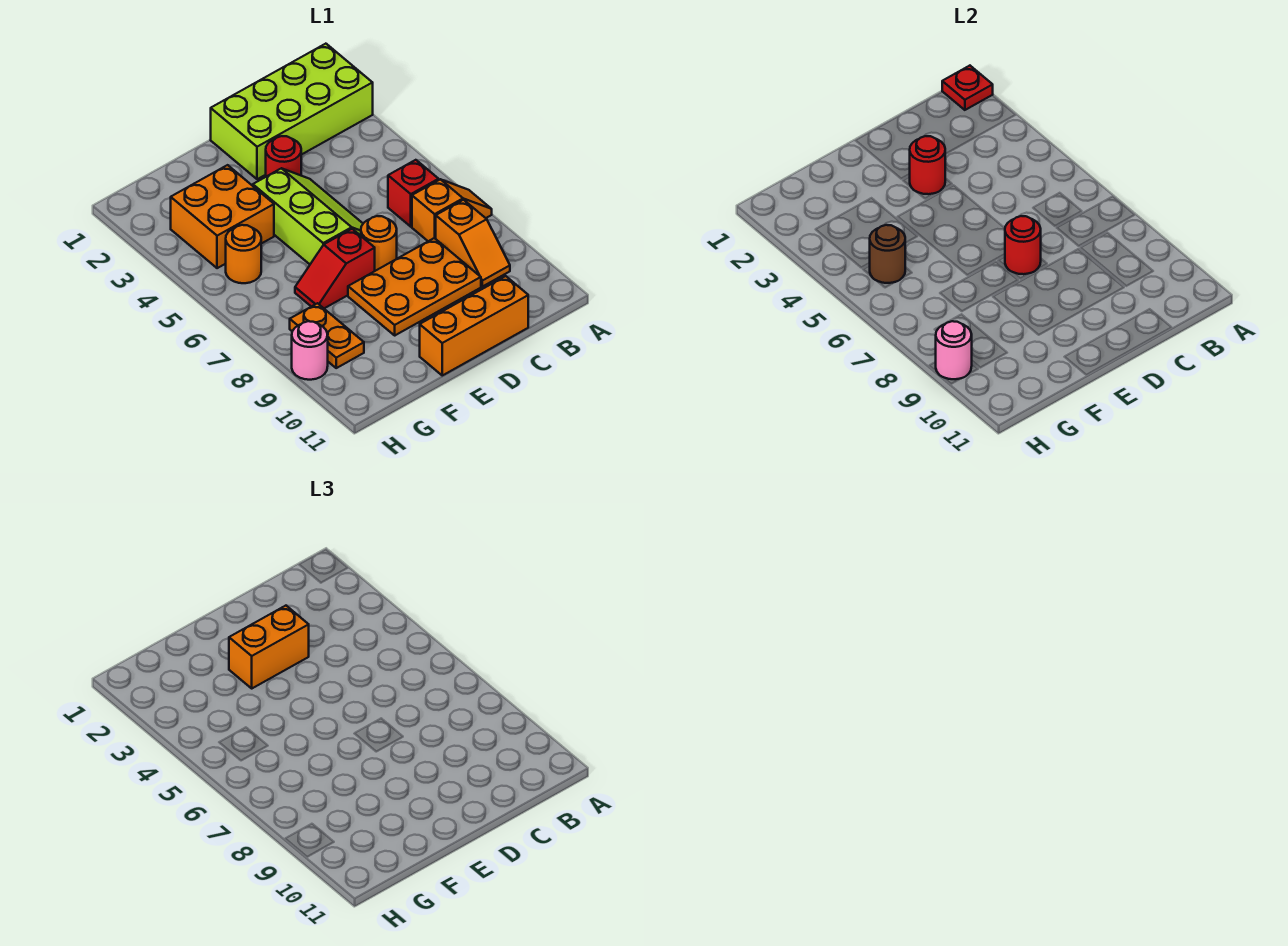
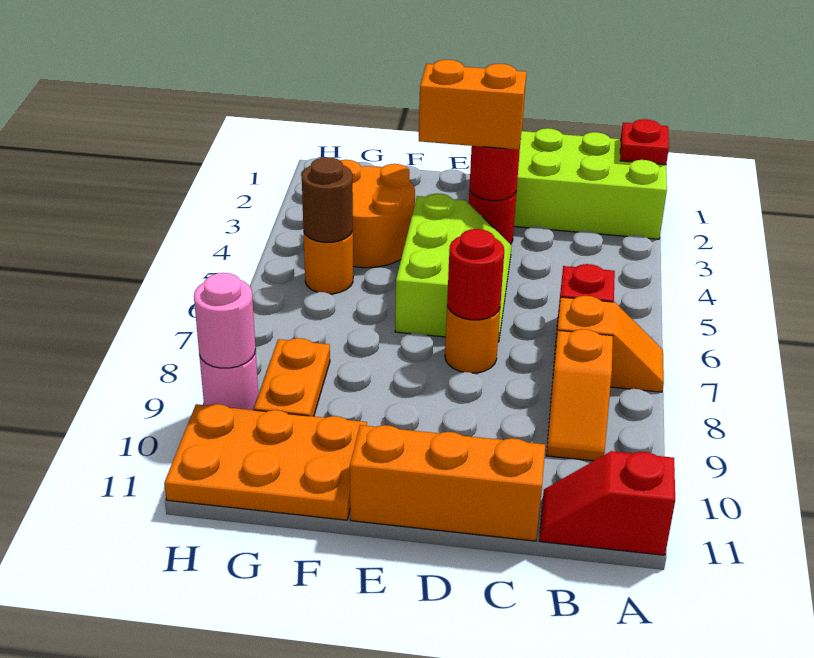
orange 2x3 plate [348,238,481,335] -> orange 2x3 plate moved to [164,404,367,520]
red 1x2 slope [295,229,375,308] -> red 1x2 slope moved to [539,451,675,555]
orange 2x2 brick [171,165,274,268] -> orange 2x2 round brick [340,160,415,268]

